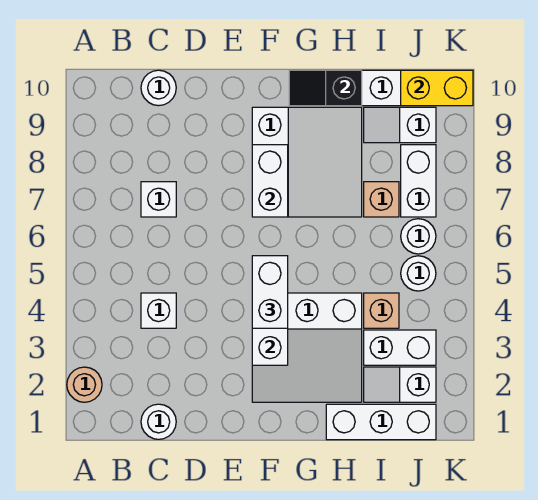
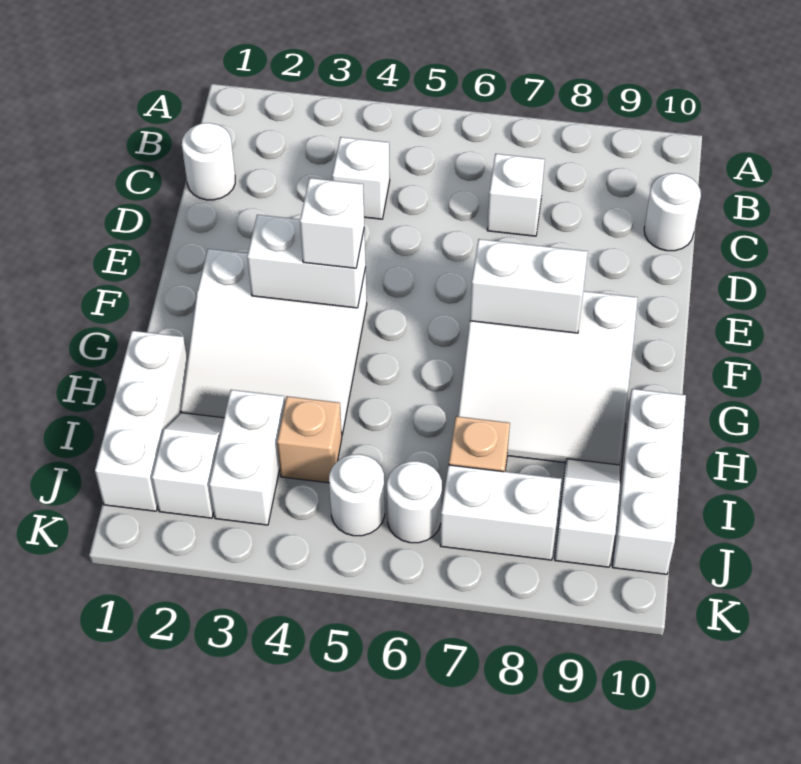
tan 1x1 round brick [67,367,102,402] -> none
white 3x3 slope [252,293,362,402] -> white 3x3 slope turned to [181,249,367,435]
white 1x2 brick [252,256,288,328] -> white 1x1 brick [300,178,364,268]
black 1x2 slope [289,70,362,106] -> none
yellow 1x2 brick [401,70,473,106] -> none

